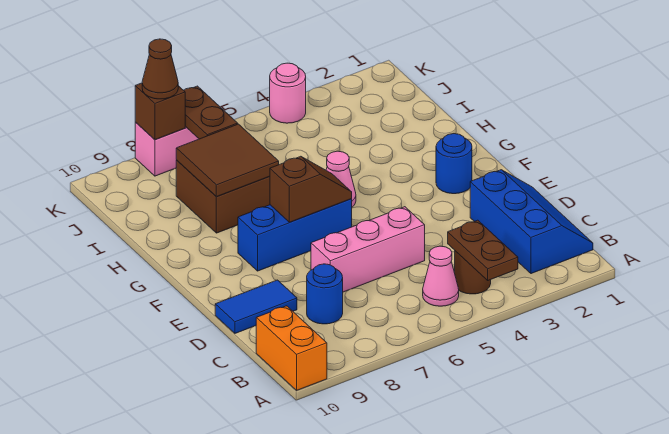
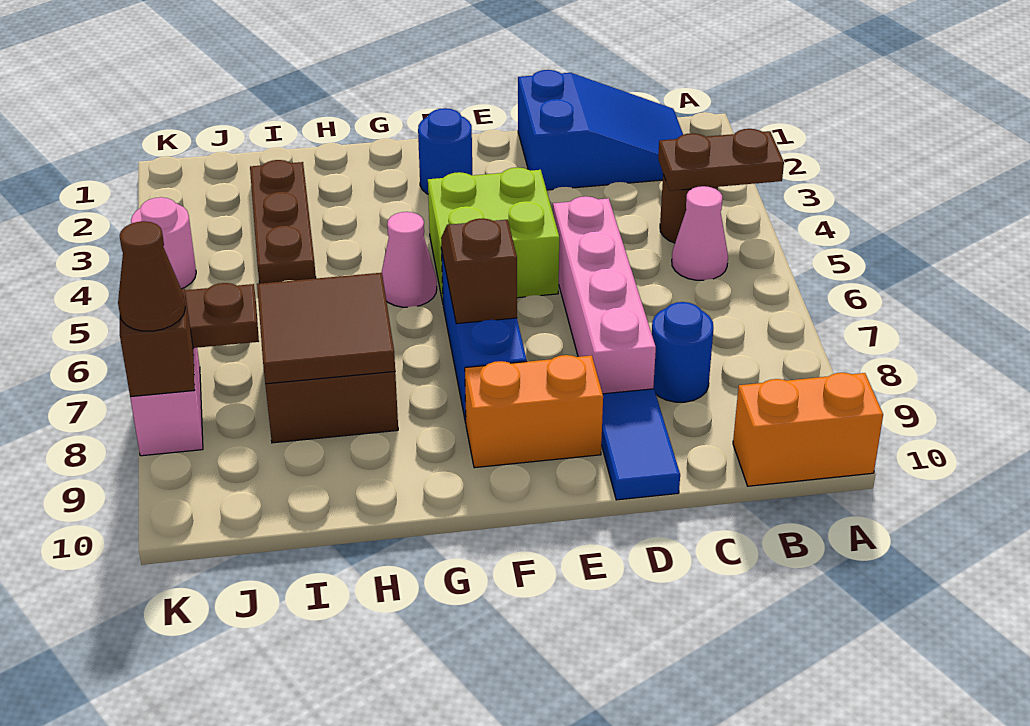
blue 2x3 slope [470,170,593,274] -> blue 2x3 slope turned to [518,70,683,190]
pink 1x3 brick [311,207,425,292] -> pink 1x4 brick [553,196,656,394]
none -> lime 2x2 brick [428,167,559,302]
none -> orange 1x2 brick [465,355,603,468]
none -> brown 1x3 plate [250,160,316,284]

